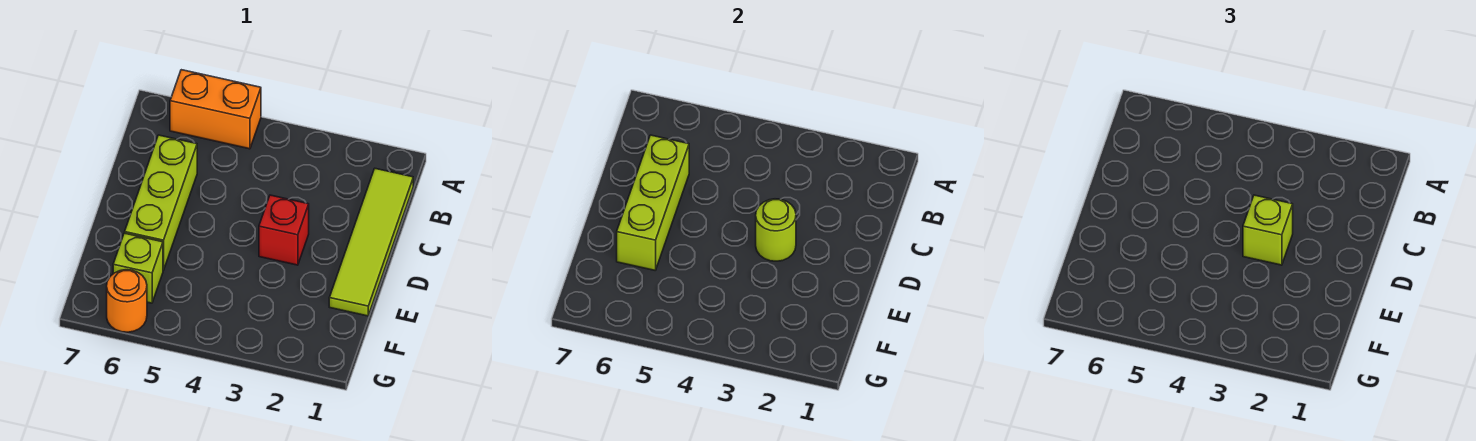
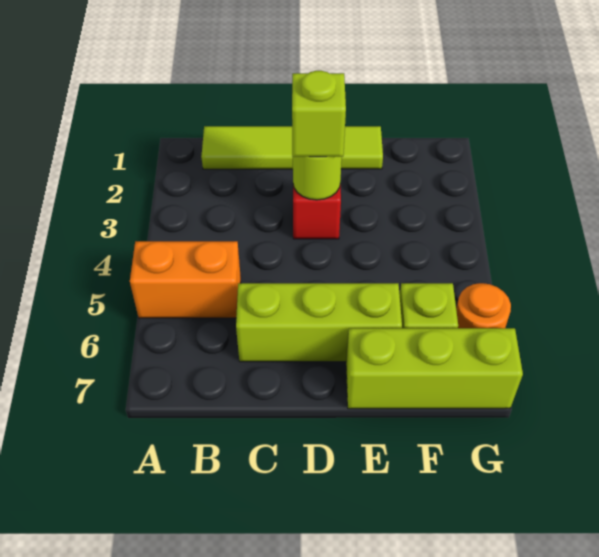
orange 1x2 brick [170,70,261,149] -> orange 1x2 brick turned to [130,241,241,318]
lime 1x3 brick [617,135,689,270] -> lime 1x3 brick moved to [346,328,523,409]

